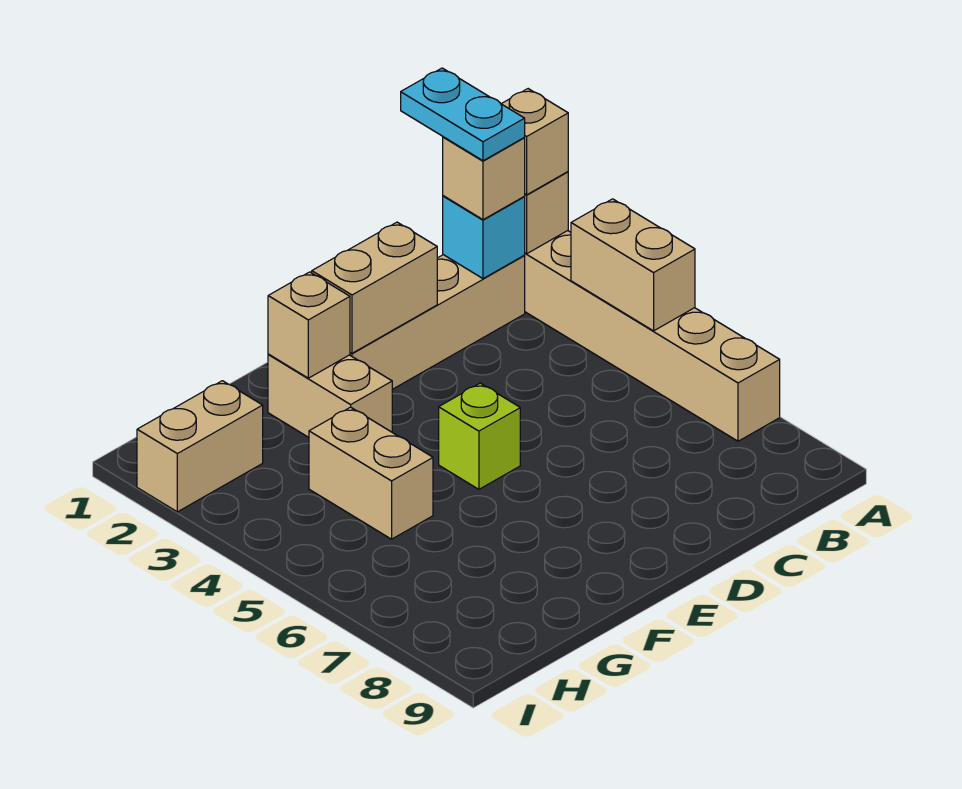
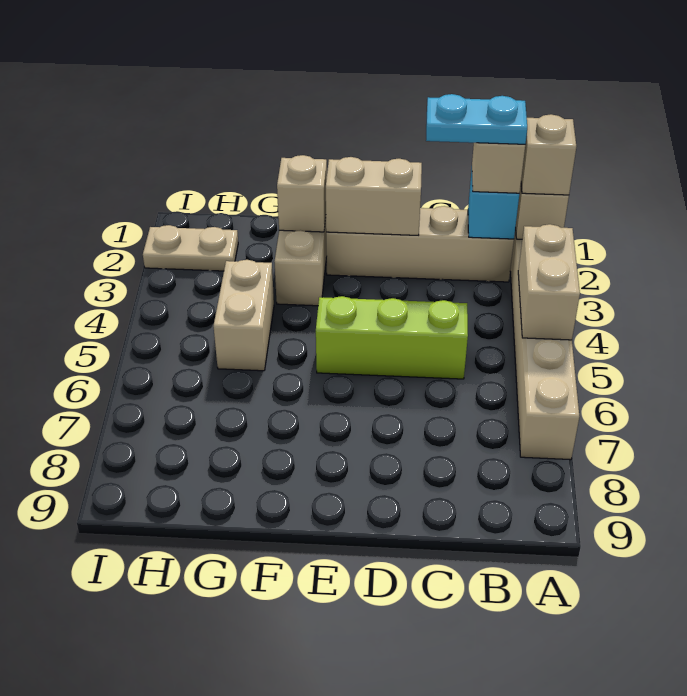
cyan 1x2 plate [401,68,525,161] -> cyan 1x2 plate turned to [426,94,527,144]
lime 1x1 brick [439,383,520,489] -> lime 1x3 brick [316,296,468,379]
tan 1x2 brick [137,381,263,512] -> tan 1x2 plate [143,225,238,271]

